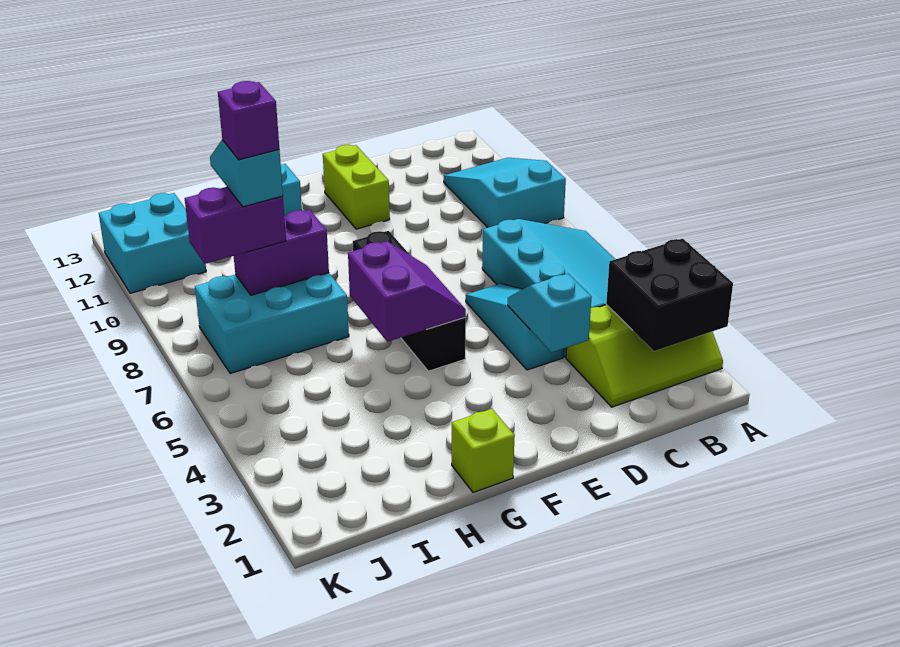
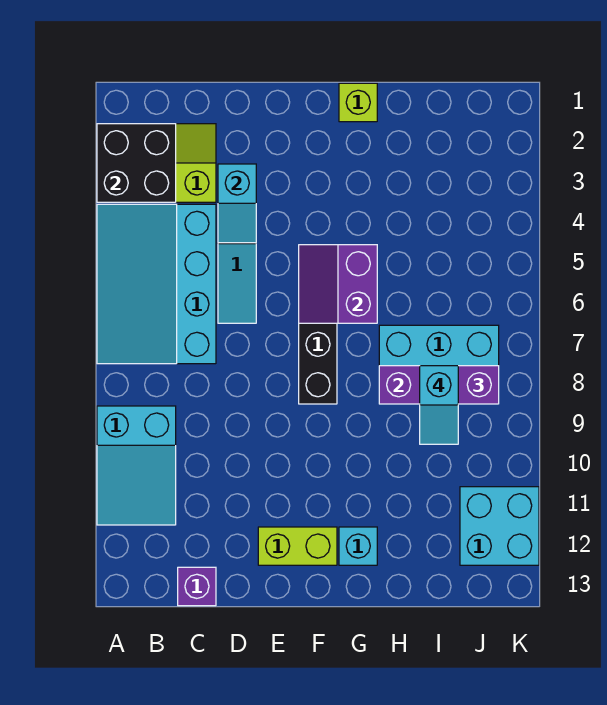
lime 1x2 brick [323,145,390,229] -> lime 1x2 brick turned to [258,527,337,565]
purple 1x1 brick [218,81,279,160] -> purple 1x1 brick moved to [178,567,216,606]

